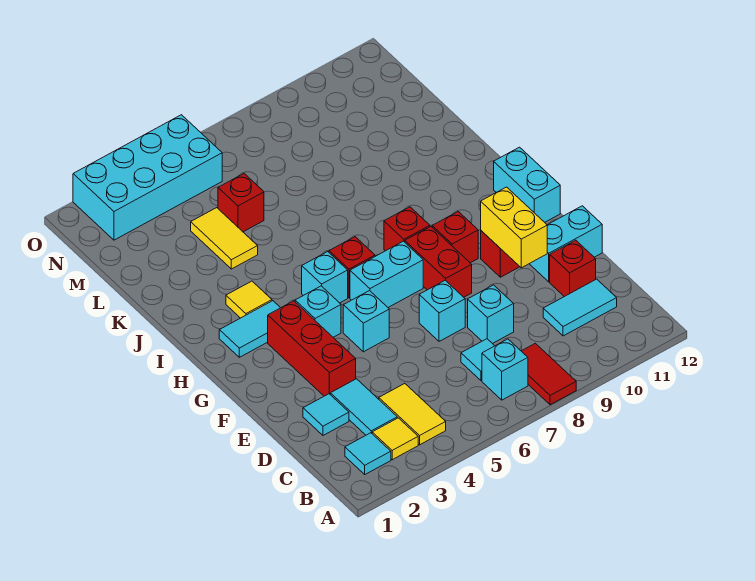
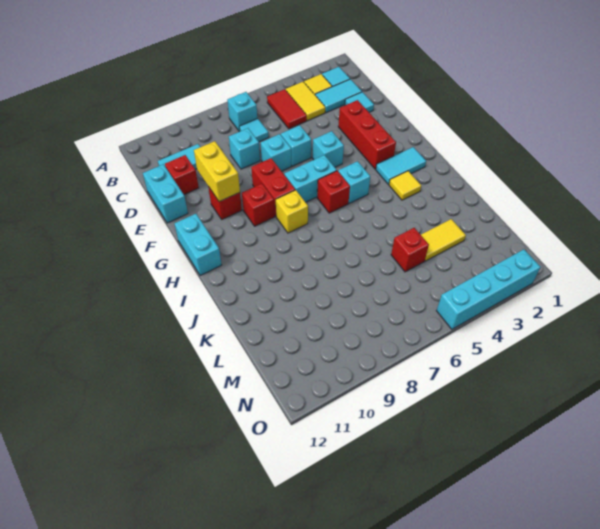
red 1x2 tile [522,343,576,405] -> red 1x2 tile moved to [267,89,307,129]
cyan 1x2 tile [330,379,397,435] -> cyan 1x2 tile turned to [315,79,362,113]
cyan 1x2 brick [530,206,602,282] -> cyan 1x2 brick turned to [143,164,188,223]
cyan 1x1 brick [295,286,341,337] -> cyan 1x1 brick moved to [281,125,311,166]
red 1x1 brick [384,207,430,251] -> yellow 1x1 brick [276,190,308,233]
yellow 1x2 tile [191,208,258,269] -> yellow 1x2 tile turned to [421,219,466,261]
cyan 2x4 brick [73,115,222,240] -> cyan 1x4 brick [436,249,541,329]

